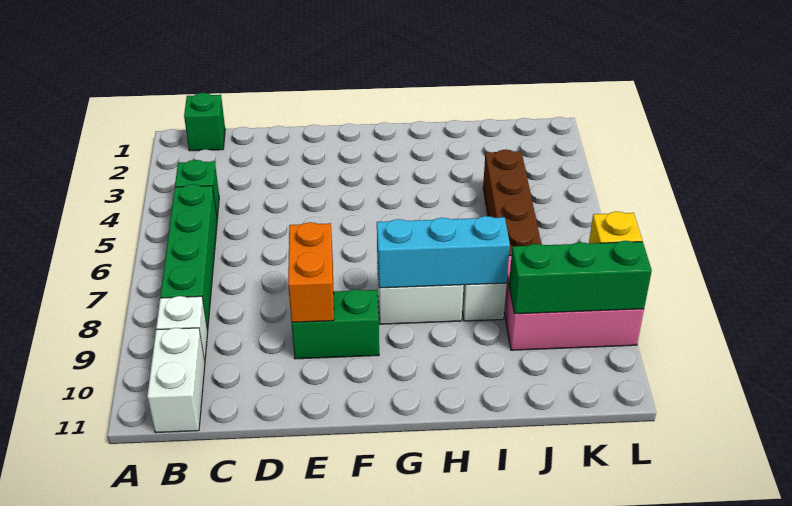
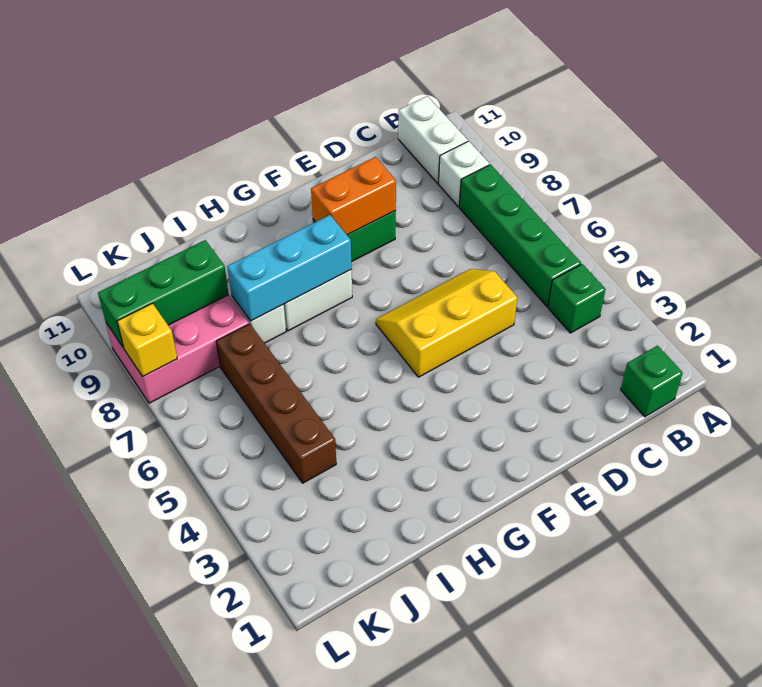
none -> yellow 2x3 slope [376,269,517,377]
orange 1x2 brick [288,222,334,322] -> orange 1x2 brick turned to [311,157,396,235]

